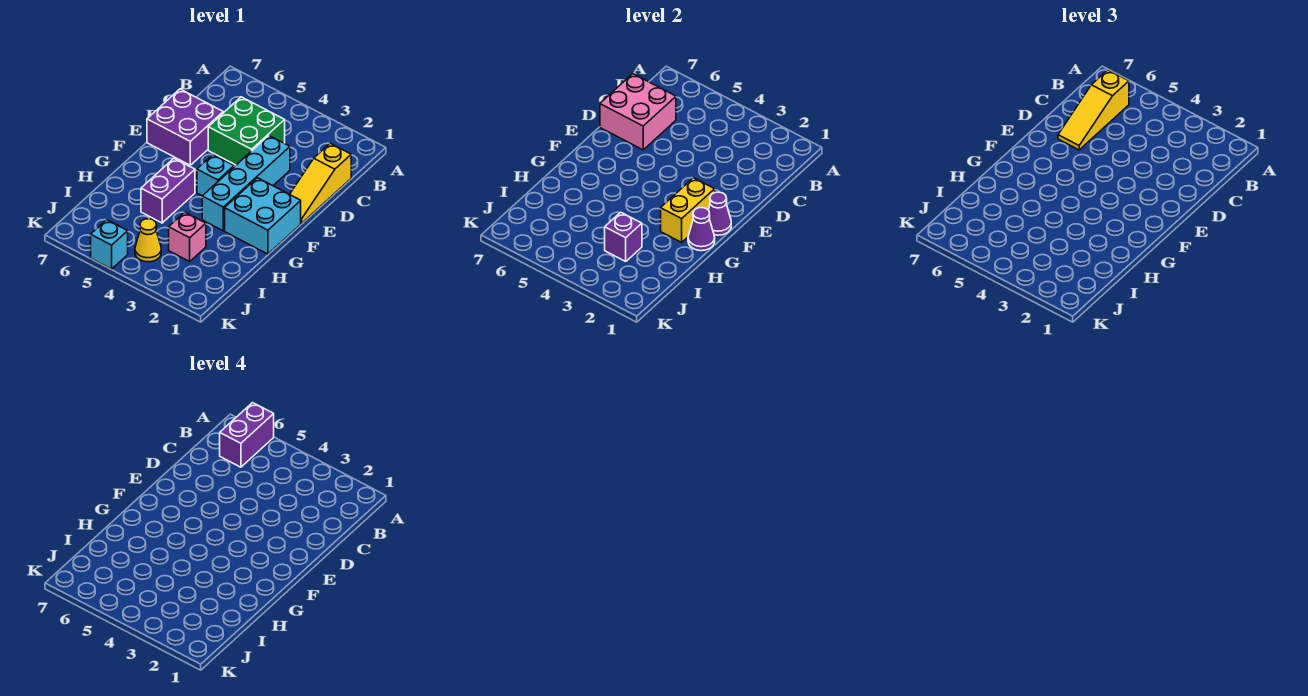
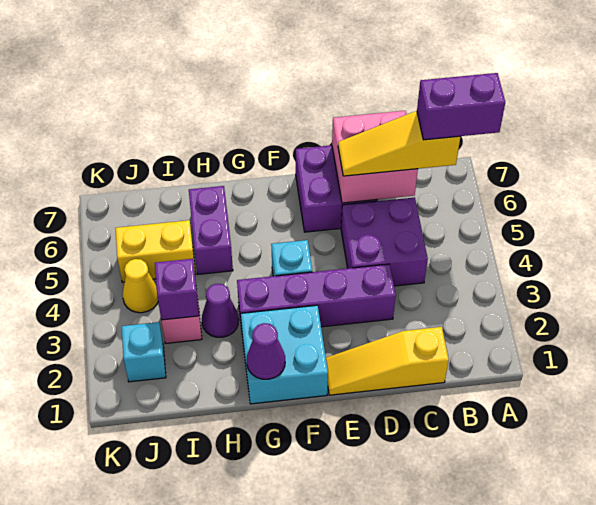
green 2x2 brick [208,97,285,165] -> purple 2x2 brick [341,197,428,286]
cyan 1x4 brick [202,136,290,231] -> purple 1x4 brick [237,264,396,329]
purple 1x1 cone [708,192,731,235] -> purple 1x1 cone moved to [202,284,239,337]
yellow 1x2 brick [661,178,715,242] -> yellow 1x2 brick moved to [115,220,195,282]
purple 1x2 brick [141,159,195,223] -> purple 1x2 brick turned to [189,186,233,274]
cyan 1x1 brick [91,220,128,269] -> cyan 1x1 brick moved to [122,322,166,382]

